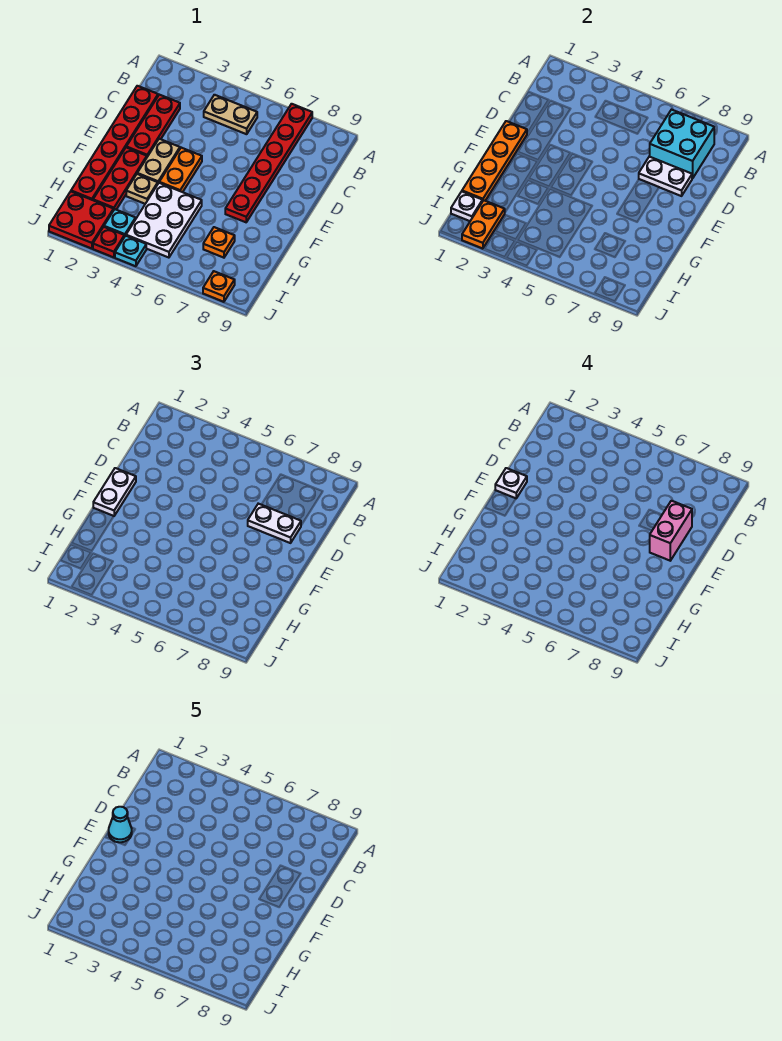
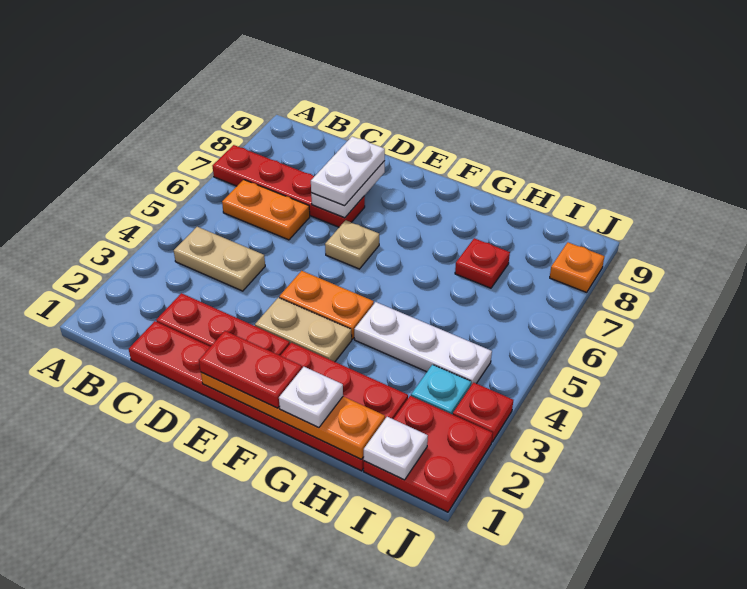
red 1x6 plate [225,104,312,222] -> red 1x4 plate [213,145,365,227]
tan 1x2 plate [204,95,257,134] -> tan 1x2 plate turned to [174,227,265,291]
cyan 2x2 brick [650,110,714,178] -> none
pink 1x2 brick [650,501,692,561] -> none
white 1x2 plate [93,468,136,516] -> red 1x2 plate [199,331,302,408]
white 1x1 plate [495,468,527,498] -> white 1x1 plate moved to [279,367,343,427]
cyan 1x1 cone [109,807,132,842] -> none
tan 1x1 plate [126,174,158,204] -> tan 1x1 plate moved to [325,220,379,269]
white 2x3 plate [126,183,202,258] -> white 1x3 plate [354,302,492,385]
orange 1x1 plate [203,227,235,258] -> red 1x1 plate [455,238,510,288]
orange 1x2 plate [462,200,505,249] -> orange 1x2 plate moved to [222,180,310,240]
cyan 1x1 plate [115,236,146,266] -> none

